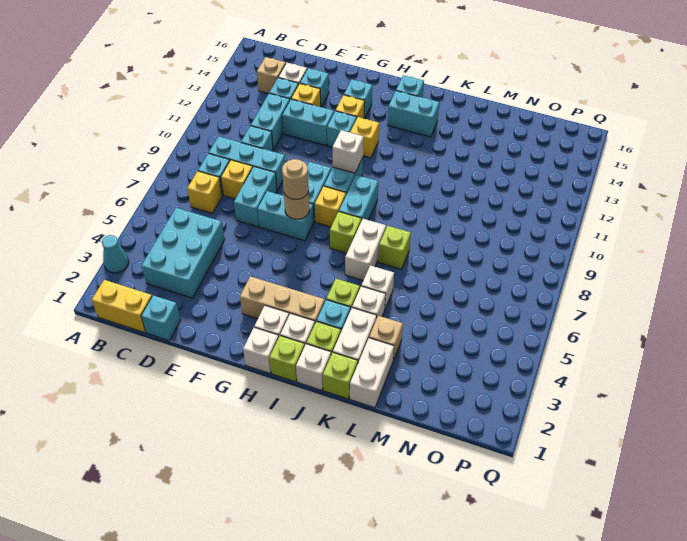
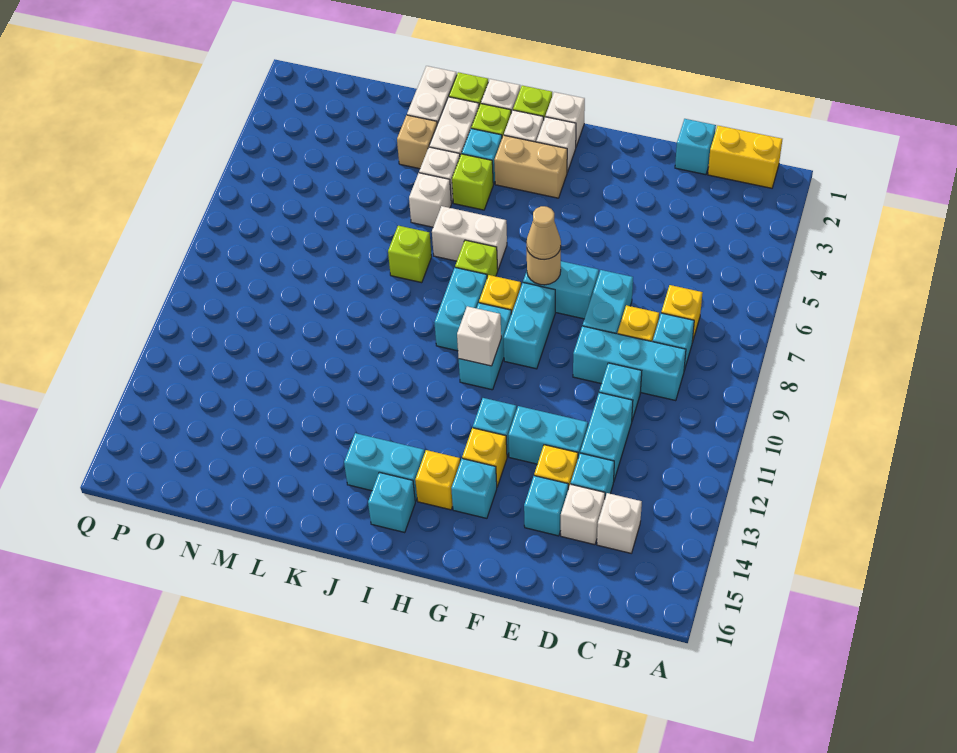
cyan 1x1 cone [102,235,129,273] -> none
cyan 2x3 brick [141,208,225,298] -> none
tan 1x1 brick [257,57,286,94] -> white 1x1 brick [597,493,642,553]
tan 1x3 brick [240,276,325,322] -> tan 1x2 brick [494,135,567,198]
tan 1x1 round brick [282,159,309,200] -> tan 1x1 cone [527,206,561,260]
yellow 1x1 brick [350,117,379,158] -> yellow 1x1 brick moved to [415,450,460,510]
white 1x2 brick [345,219,386,280] -> white 1x2 brick turned to [432,206,507,269]

